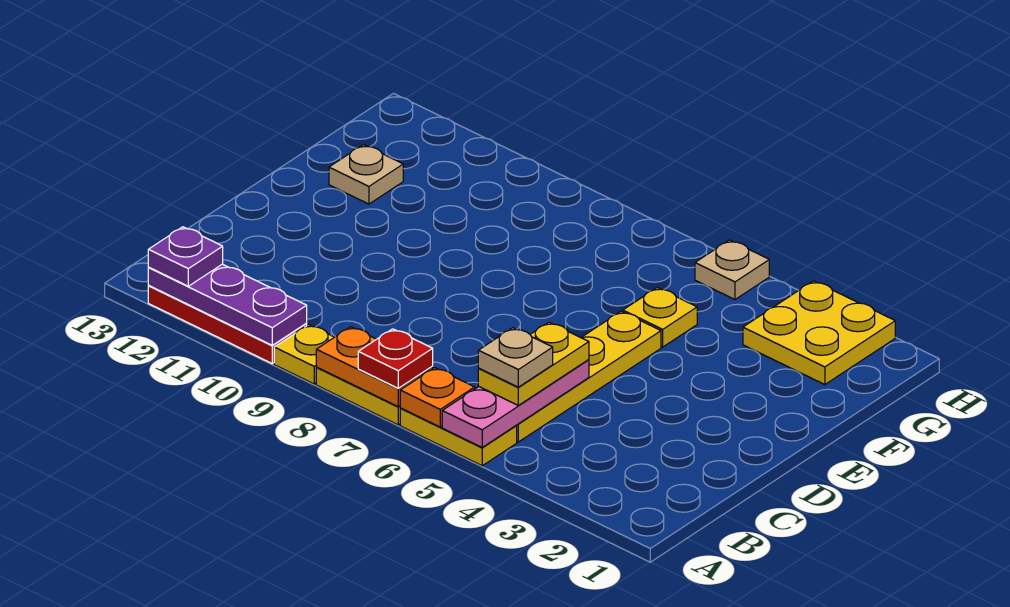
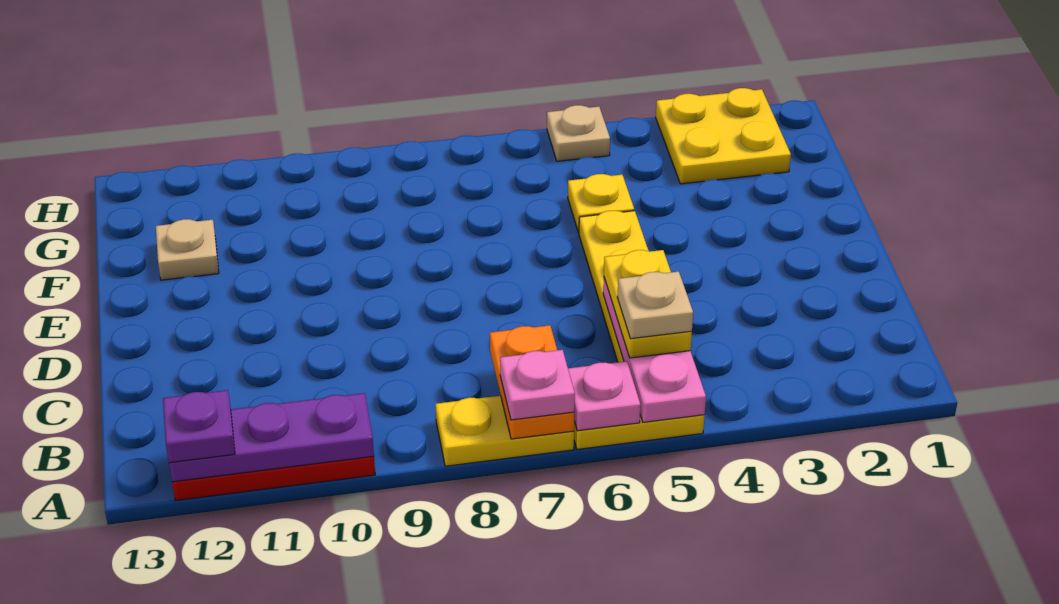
orange 1x1 plate [400,368,475,427] -> pink 1x1 plate [568,361,640,431]
orange 1x2 plate [316,327,433,406] -> orange 1x2 plate turned to [490,325,574,439]
red 1x1 plate [358,329,433,388] -> pink 1x1 plate [500,350,575,420]
yellow 1x1 plate [274,325,334,384] -> none

